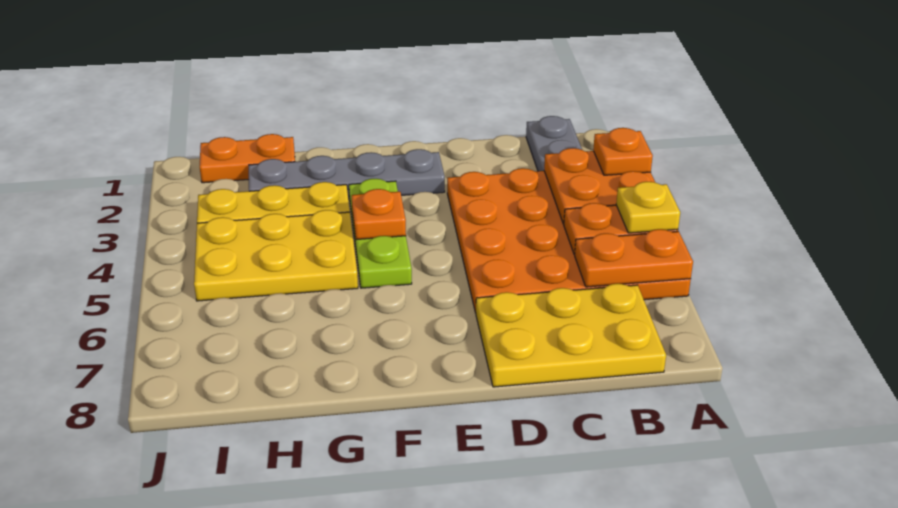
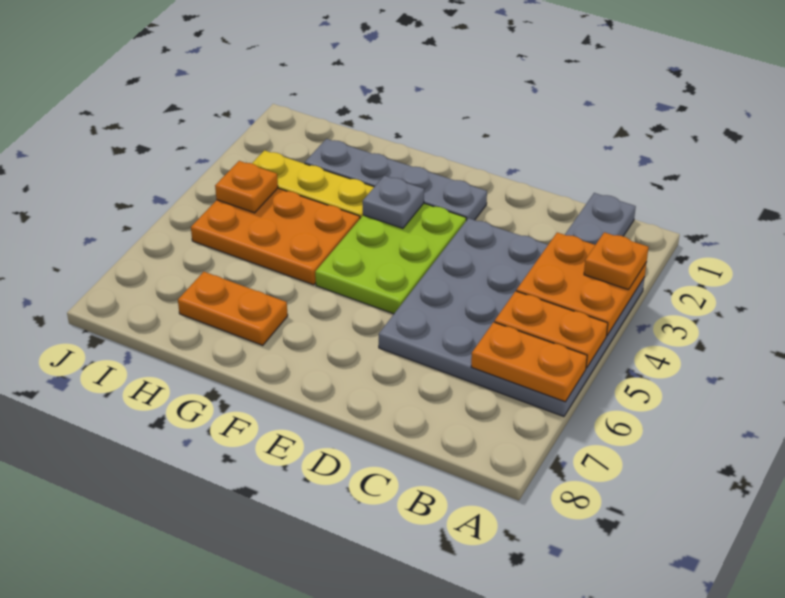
orange 4x4 plate [447,168,691,313] -> grey 4x4 plate [379,218,645,417]
yellow 1x1 plate [616,182,680,233] -> none
yellow 2x3 plate [476,284,666,387] -> none
lime 1x3 plate [349,179,412,288] -> lime 2x3 plate [315,203,466,314]
none -> grey 1x1 plate [363,176,424,229]
orange 1x1 plate [352,189,406,240] -> orange 1x1 plate moved to [215,161,278,213]
yellow 2x3 plate [194,210,358,301] -> orange 2x3 plate [191,188,360,285]
orange 1x2 plate [200,134,295,183] -> orange 1x2 plate moved to [178,272,288,345]

